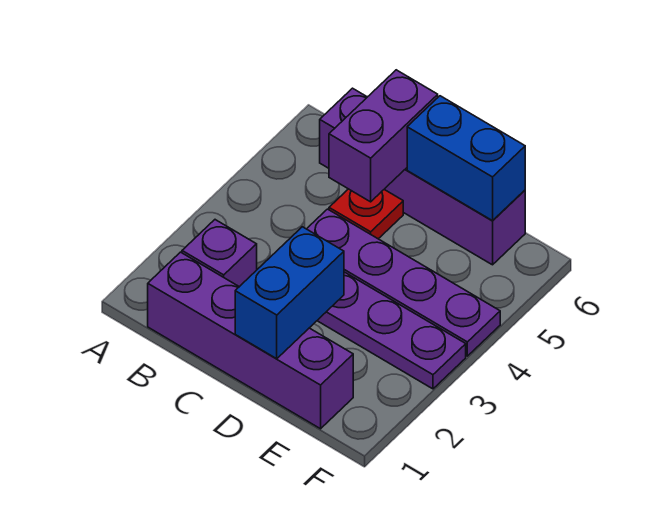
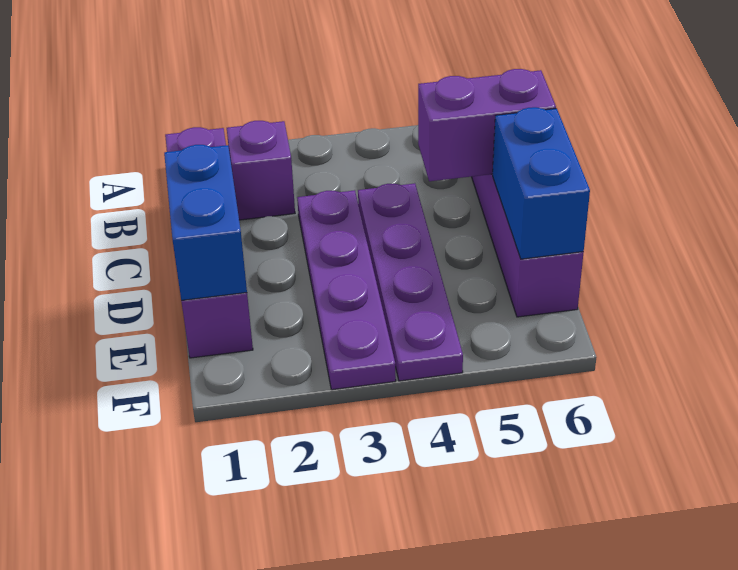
red 1x1 plate [329,189,403,239] -> none
blue 1x2 brick [235,227,344,359] -> blue 1x2 brick turned to [164,145,247,300]

